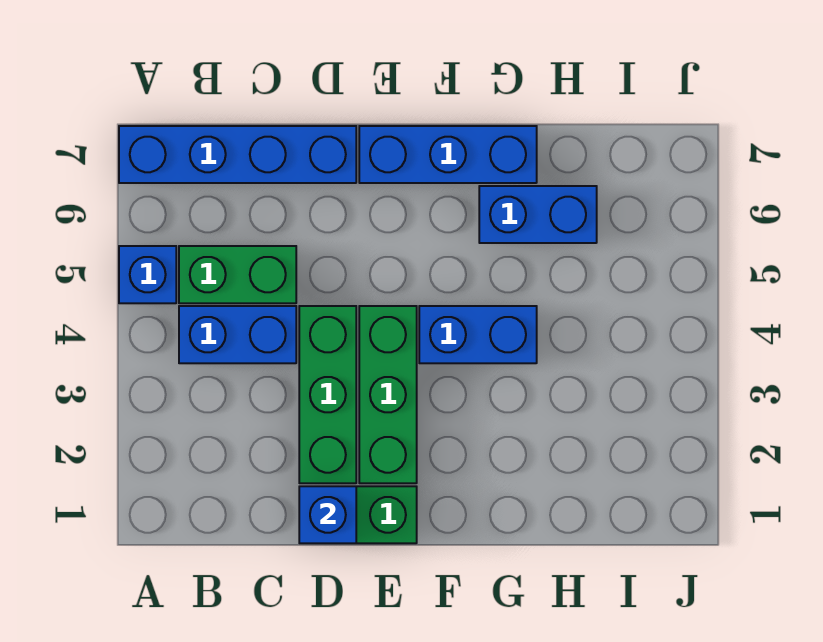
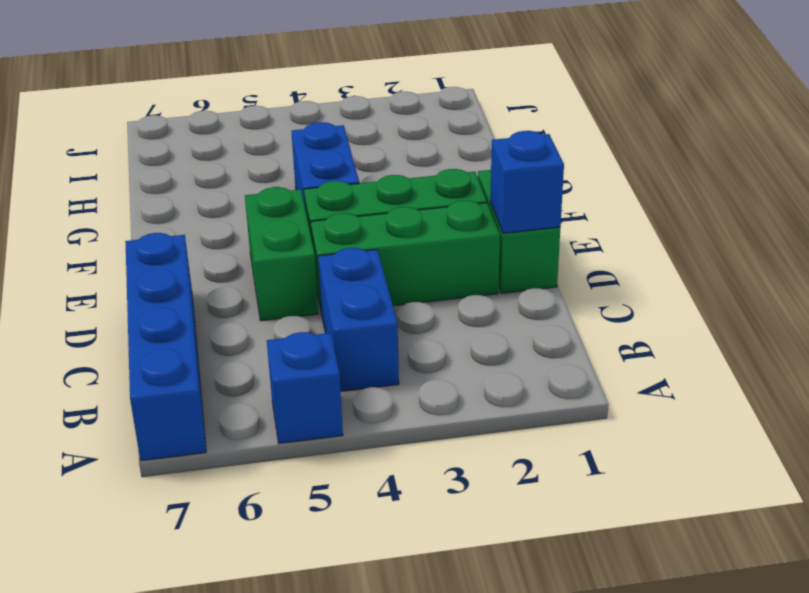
green 1x2 brick [179,246,296,303] -> green 1x2 brick moved to [245,187,318,321]
blue 1x3 brick [359,126,537,183] -> none
blue 1x2 brick [479,186,597,243] -> none

